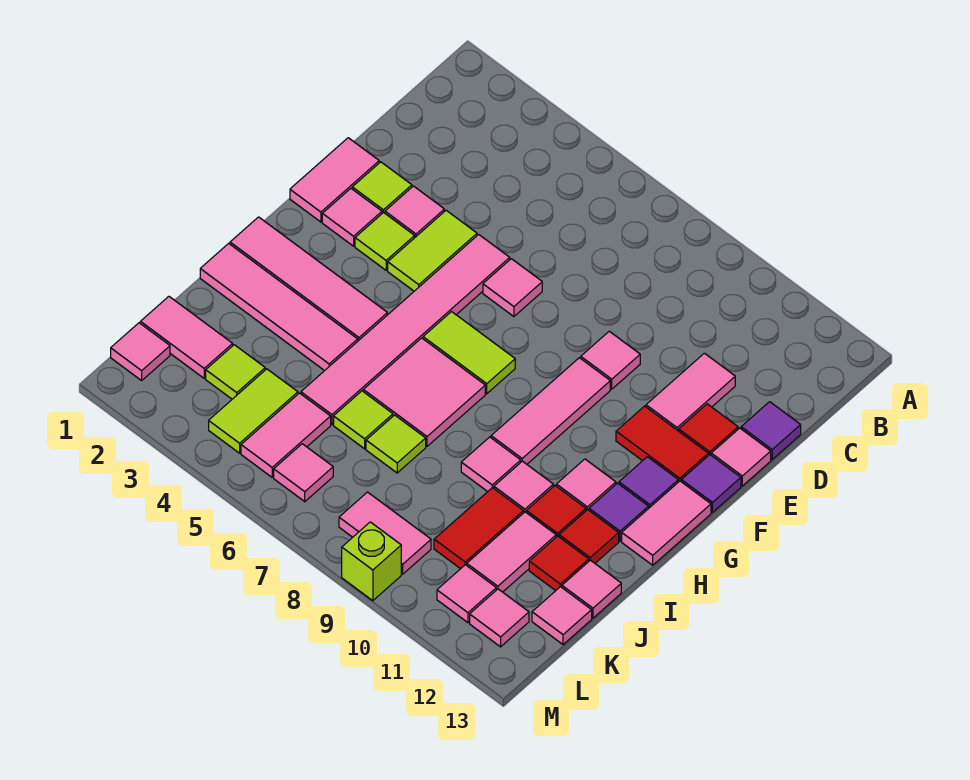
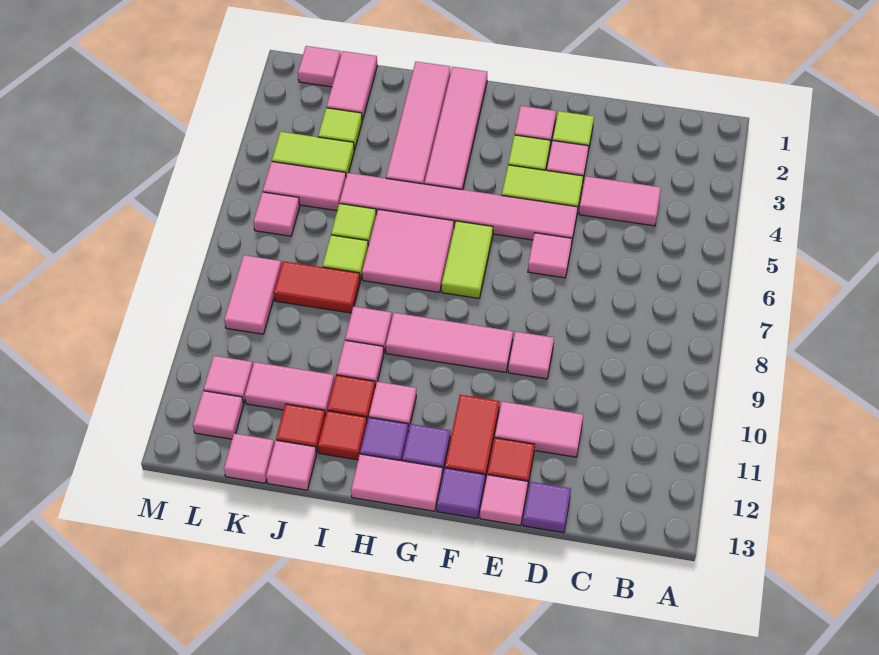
pink 1x2 tile [290,138,379,222] -> pink 1x2 tile moved to [579,176,661,226]
red 1x2 tile [434,488,524,569] -> red 1x2 tile moved to [274,261,360,313]
lime 1x1 brick [342,522,401,601] -> none

